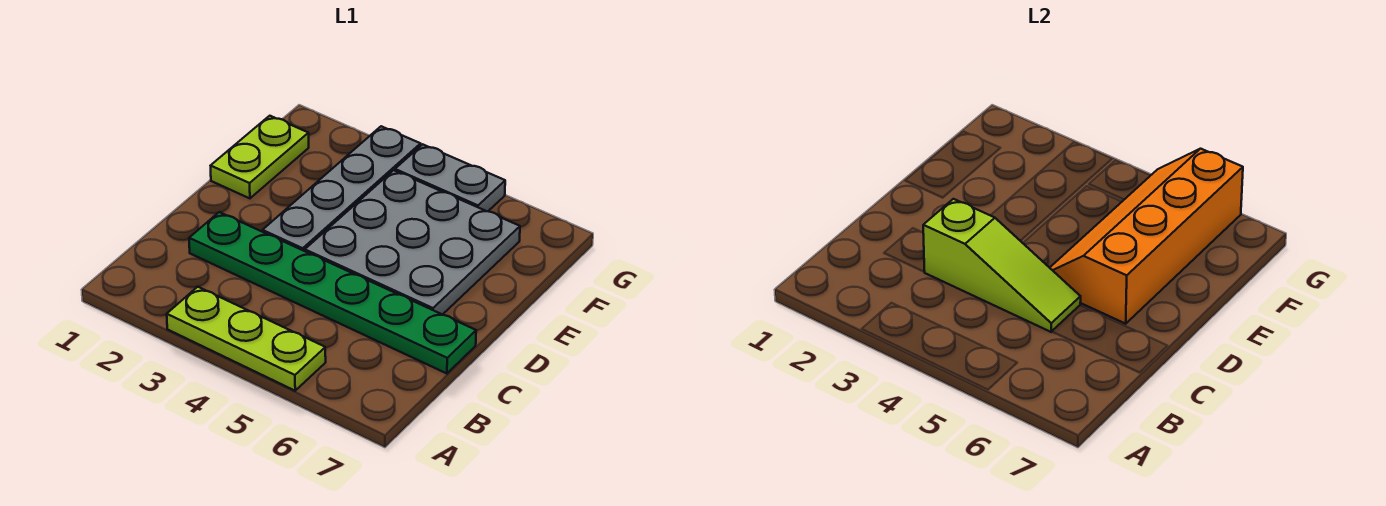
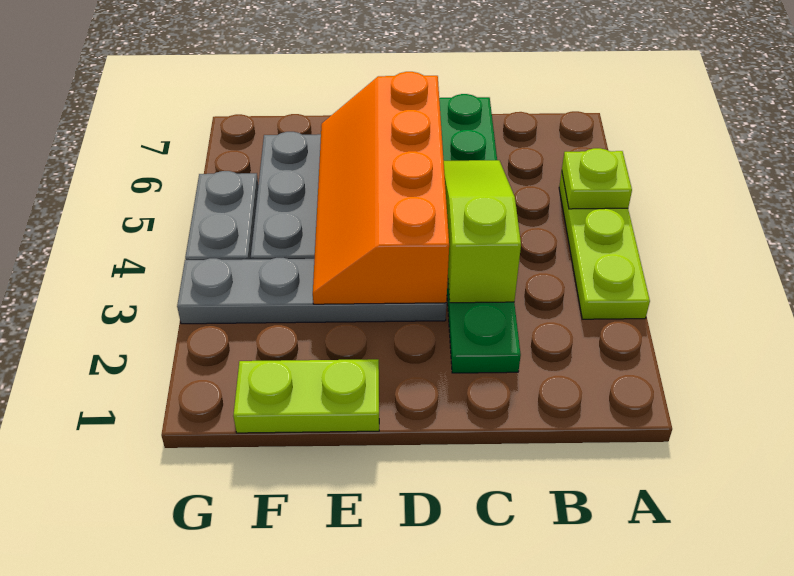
none -> lime 1x1 plate [562,148,632,209]
orange 2x4 slope [1050,149,1243,324] -> orange 2x4 slope turned to [313,72,449,304]

